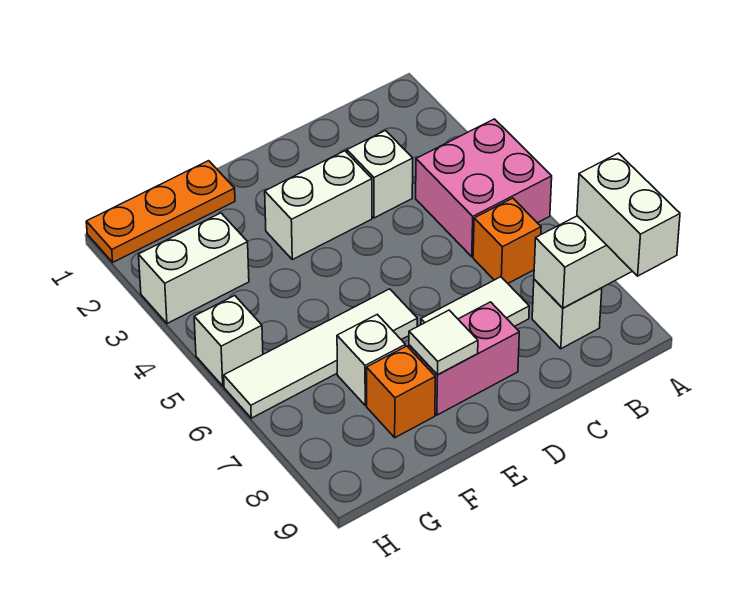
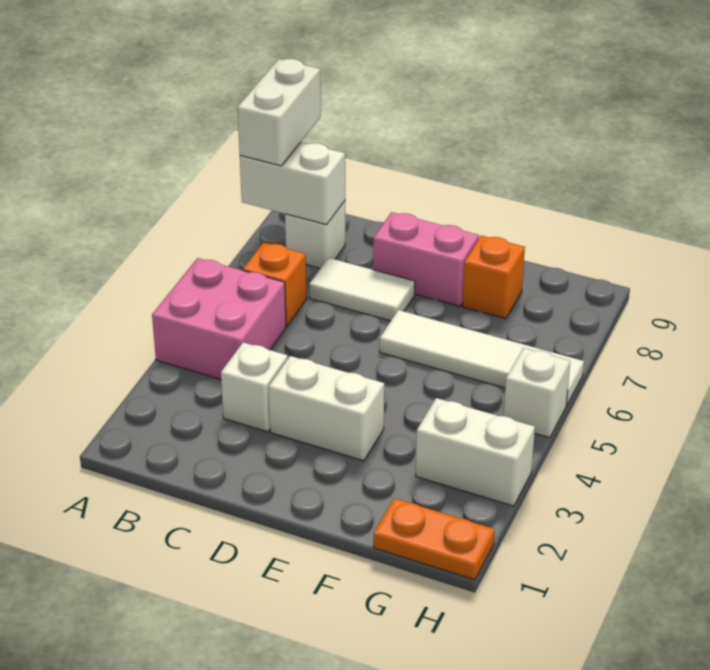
white 1x1 tile [409,310,478,375] -> none
orange 1x3 plate [86,161,235,262] -> orange 1x2 plate [373,498,495,580]
white 1x1 brick [337,314,405,405] -> none

